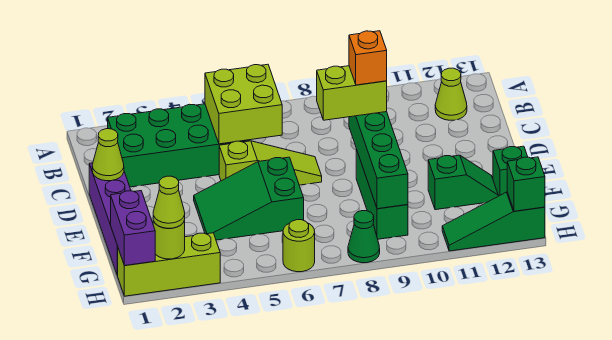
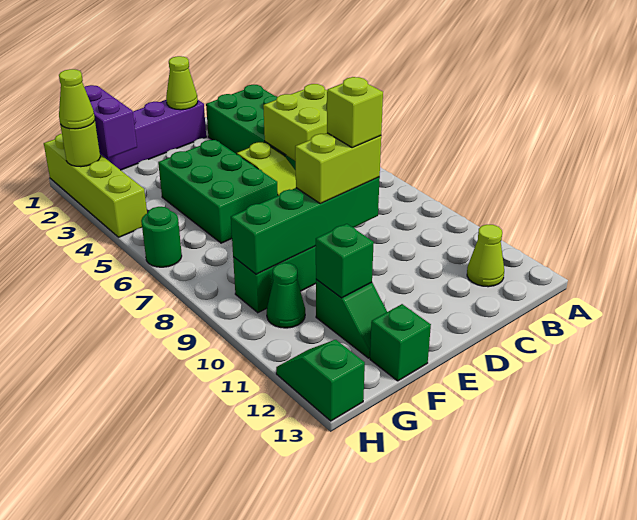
lime 1x2 brick [317,66,387,120] -> lime 1x2 brick turned to [295,133,381,203]
orange 1x1 brick [349,31,387,85] -> lime 1x1 brick [327,77,383,148]
green 2x3 slope [194,157,304,240] -> green 2x3 brick [158,140,278,243]
purple 1x2 brick [111,191,155,266] -> purple 1x2 brick turned to [84,85,137,158]
lime 1x3 brick [117,233,220,296] -> lime 1x4 brick [44,134,147,237]
lime 1x1 round brick [283,220,315,272] -> green 1x1 round brick [141,207,182,267]
green 1x1 cone [348,211,380,263] -> green 1x1 cone moved to [267,263,305,328]
green 1x3 slope [442,192,545,251] -> green 1x2 slope [276,340,365,421]
green 1x1 brick [507,157,545,211] -> green 1x1 brick moved to [316,224,374,298]

